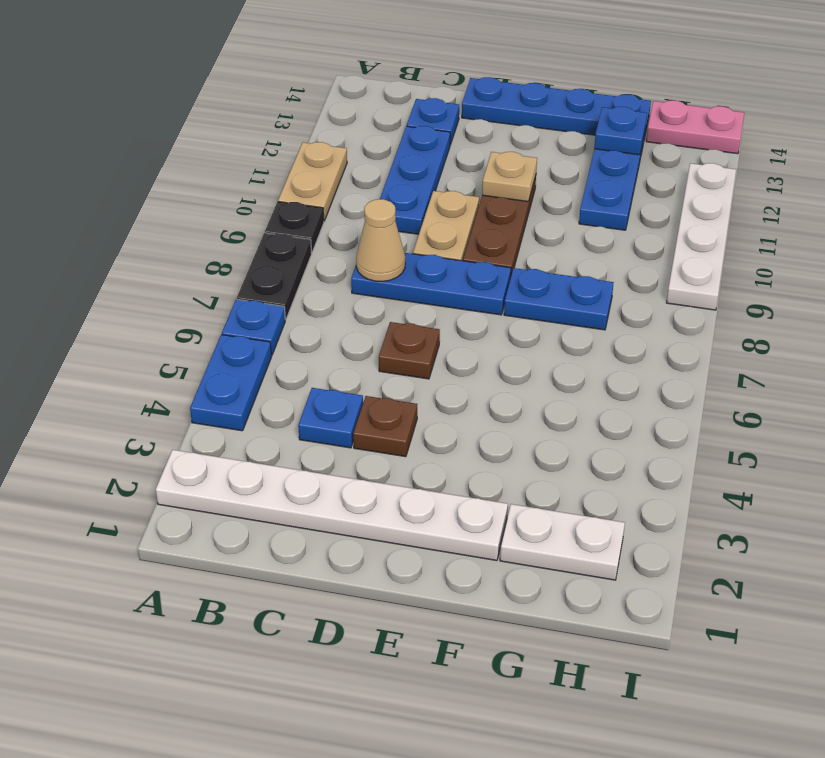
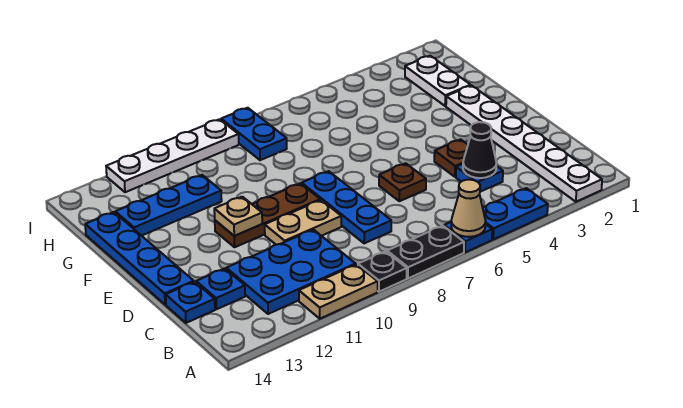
none -> black 1x1 cone [463,122,496,178]
tan 1x1 cone [356,199,405,282] -> tan 1x1 cone moved to [451,180,486,237]
blue 1x3 plate [380,126,450,234] -> blue 2x3 plate [226,230,356,314]
blue 1x2 plate [504,268,614,330] -> blue 1x2 plate moved to [221,108,287,160]
blue 1x1 plate [594,107,647,155] -> blue 1x1 plate moved to [166,282,215,323]
pink 1x2 plate [646,100,744,154] -> none

